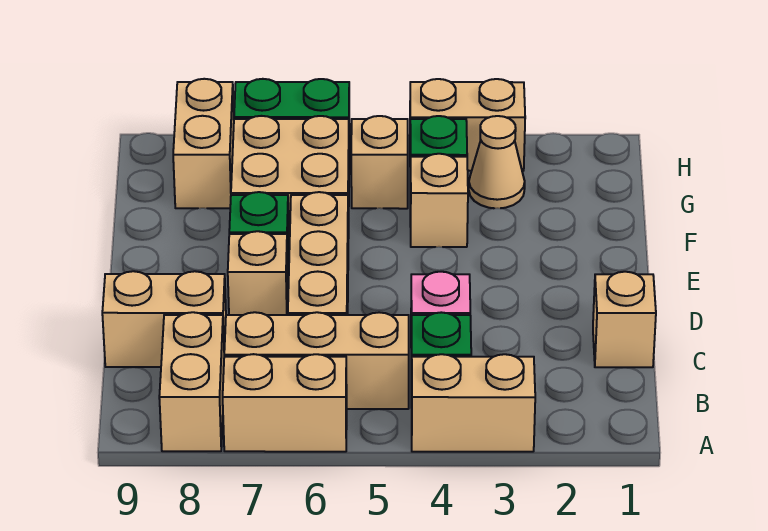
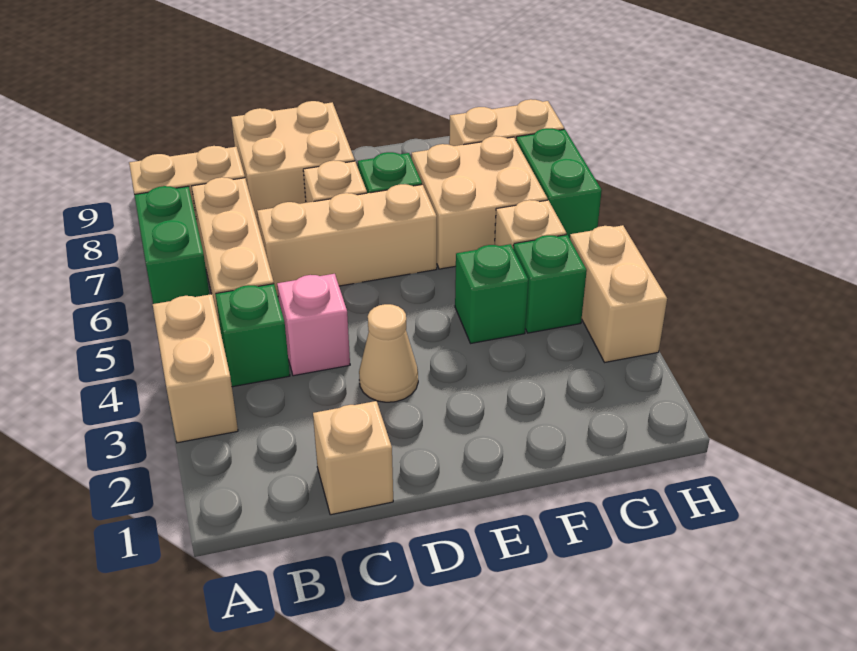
tan 1x2 brick [223,354,347,452] -> green 1x2 brick [134,186,210,304]
tan 1x2 brick [102,271,226,367] -> tan 2x2 brick [231,101,355,226]
tan 1x1 brick [410,154,468,247] -> green 1x1 brick [455,244,528,343]
tan 1x1 cone [469,116,525,208] -> tan 1x1 cone moved to [359,304,418,402]

